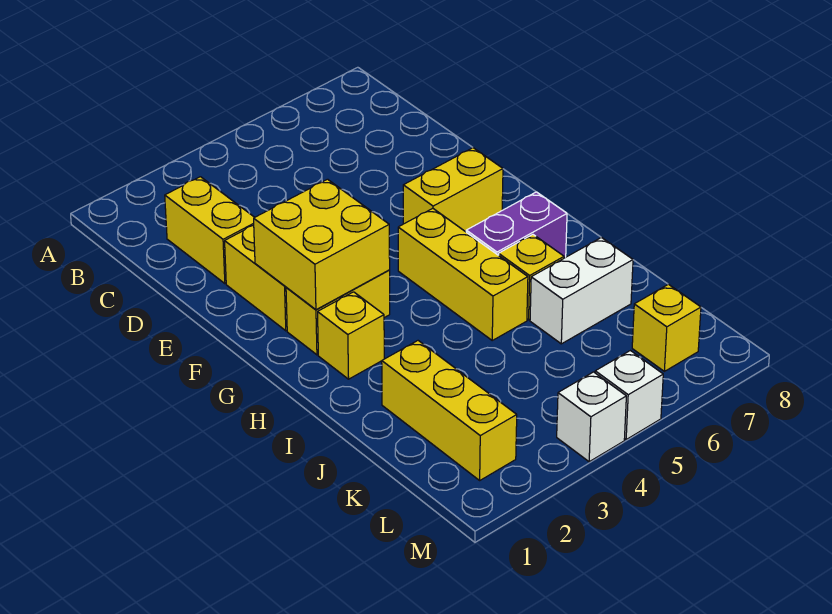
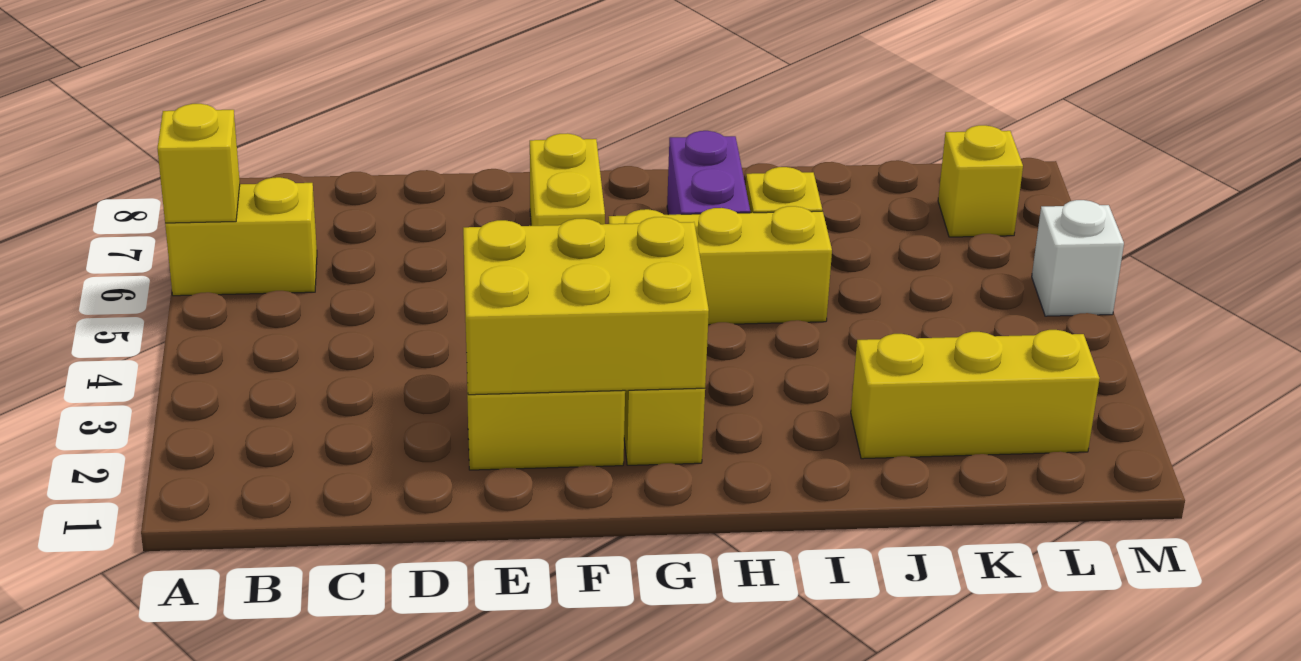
yellow 1x2 brick [165,177,254,284] -> yellow 1x2 brick moved to [165,177,317,296]
yellow 2x2 brick [254,179,390,310] -> yellow 2x3 brick [463,217,709,395]
yellow 1x1 brick [318,292,384,379] -> yellow 1x1 brick moved to [157,104,240,223]
white 1x2 brick [530,237,633,344] -> none
white 1x1 brick [557,372,626,462] -> none

